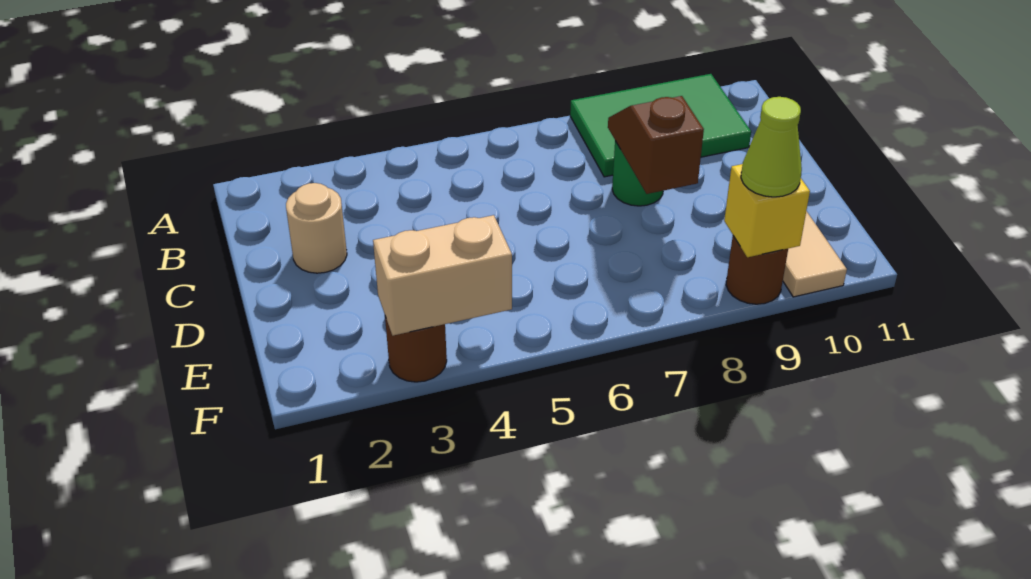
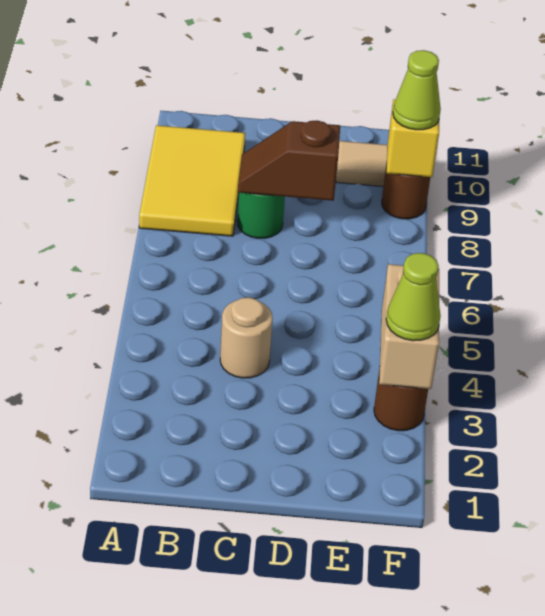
green 2x3 tile [570,74,751,177] -> yellow 2x3 tile [139,125,245,236]
tan 1x1 round brick [286,183,347,273] -> tan 1x1 round brick moved to [220,297,273,378]
none -> lime 1x1 cone [386,253,441,341]

